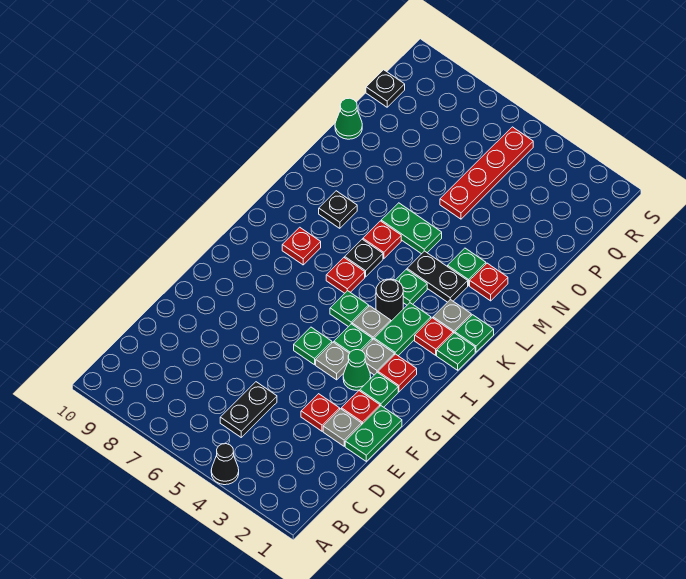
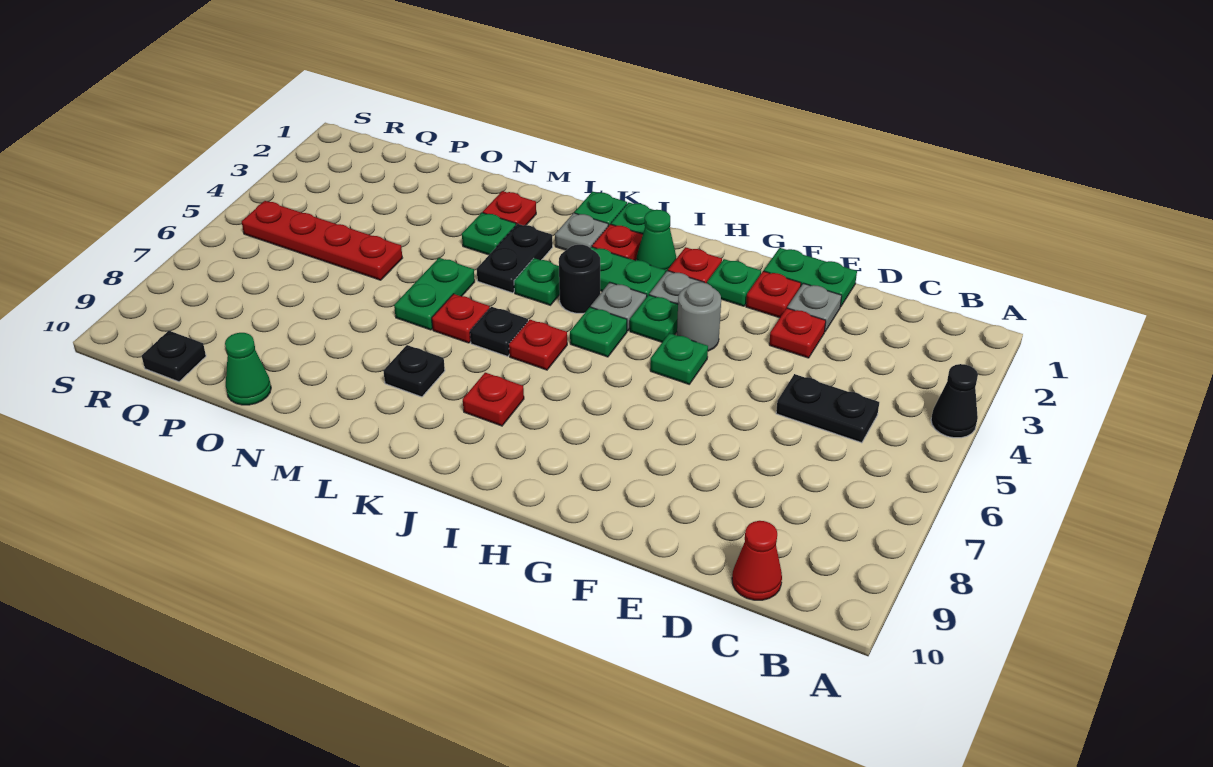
none -> red 1x1 cone [732,521,782,600]
green 1x1 cone [343,350,371,390] -> green 1x1 cone moved to [637,210,676,273]
grey 1x1 plate [316,342,350,380] -> grey 1x1 round brick [677,282,721,351]

